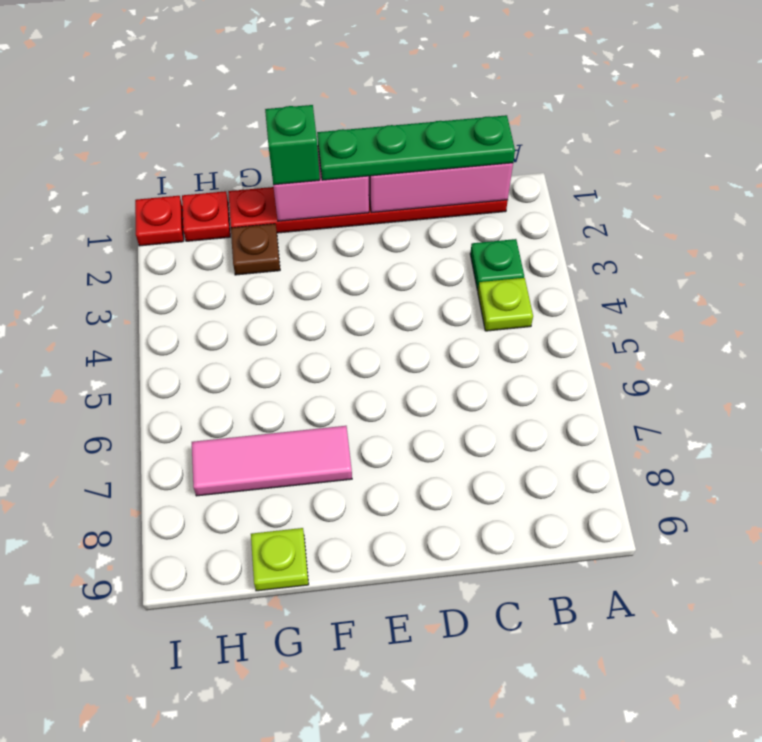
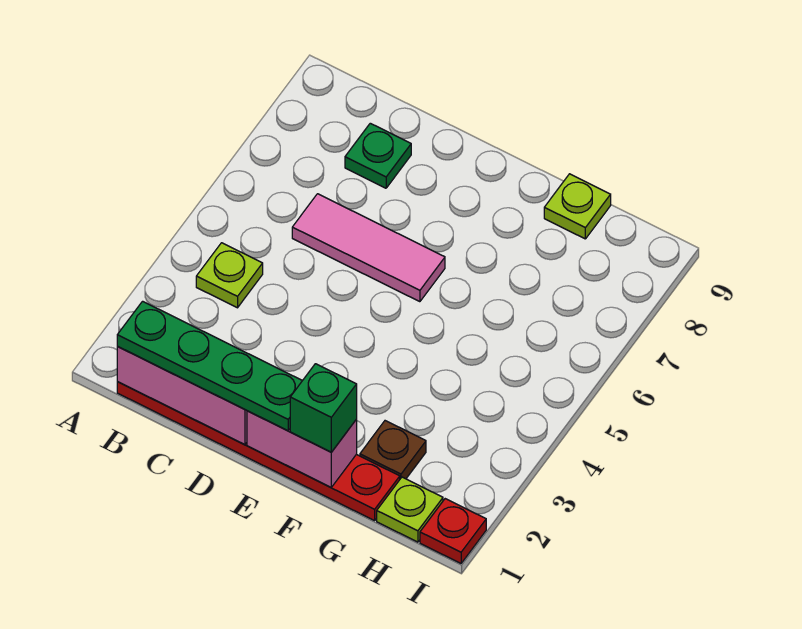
green 1x1 plate [470,239,524,291] -> green 1x1 plate moved to [345,123,411,188]
pink 1x3 tile [192,426,352,496] -> pink 1x3 tile moved to [292,194,445,302]
red 1x1 plate [182,191,230,241] -> lime 1x1 plate [377,477,443,542]

